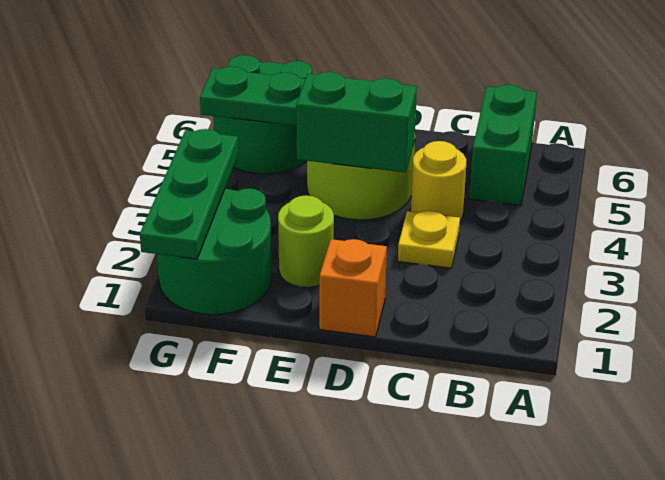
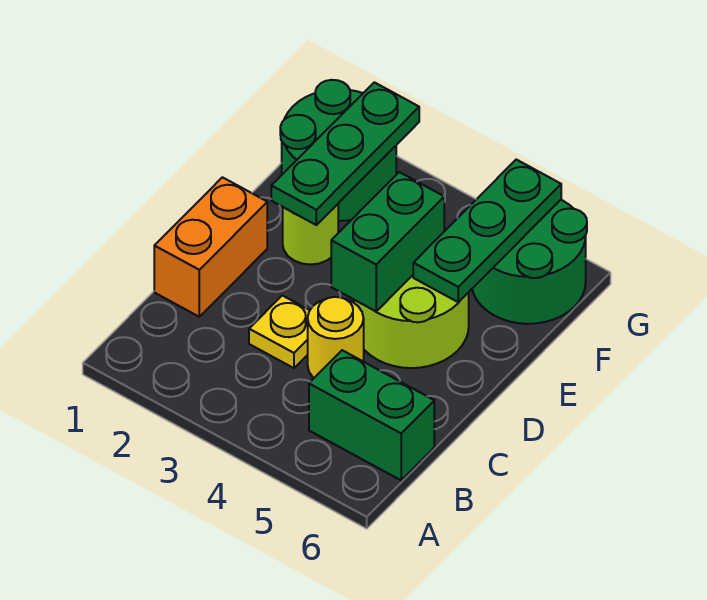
orange 1x1 brick [319,239,387,337] -> orange 1x2 brick [154,177,267,317]
green 1x3 plate [140,129,238,259] -> green 1x3 plate turned to [271,82,419,225]

